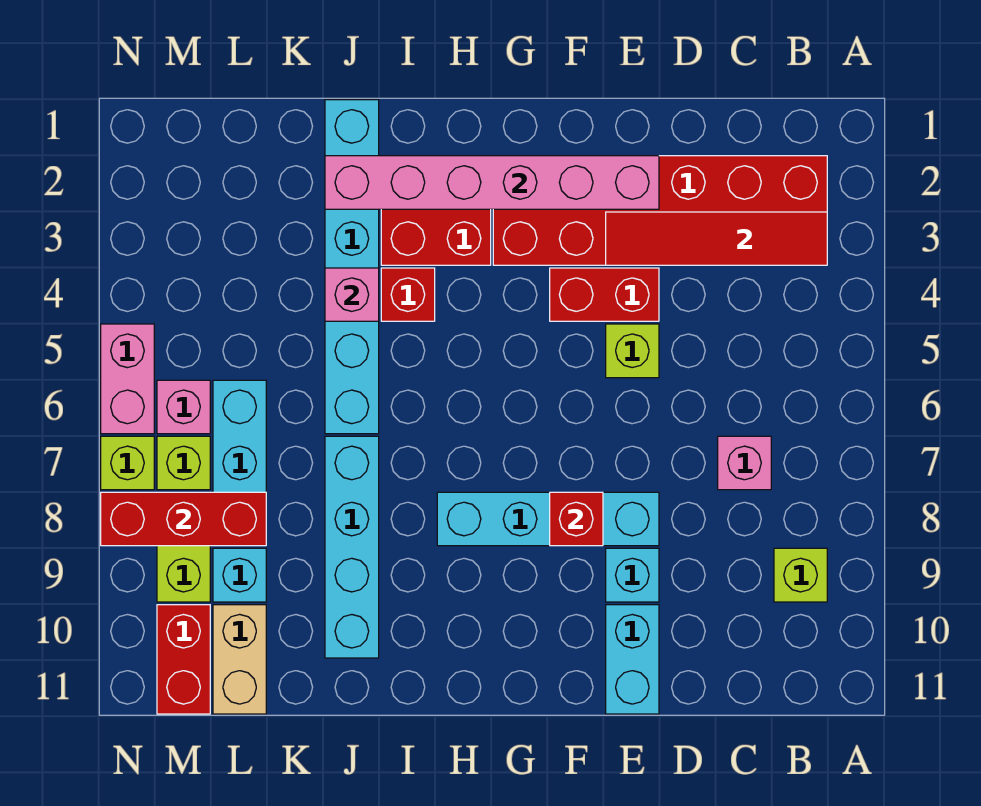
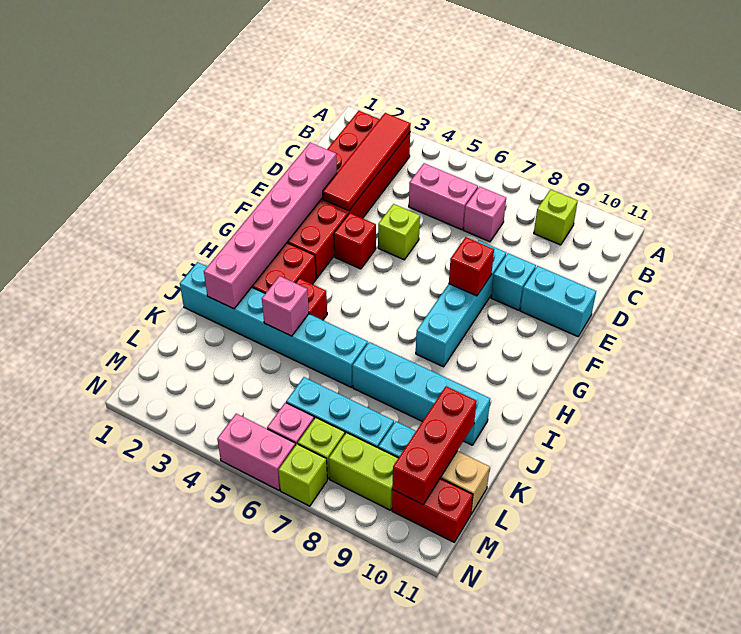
none -> pink 1x2 brick [409,163,478,230]
red 1x2 brick [550,268,659,321] -> red 1x1 brick [334,213,376,269]
red 1x3 brick [101,492,266,546] -> red 1x3 brick moved to [392,386,477,505]

